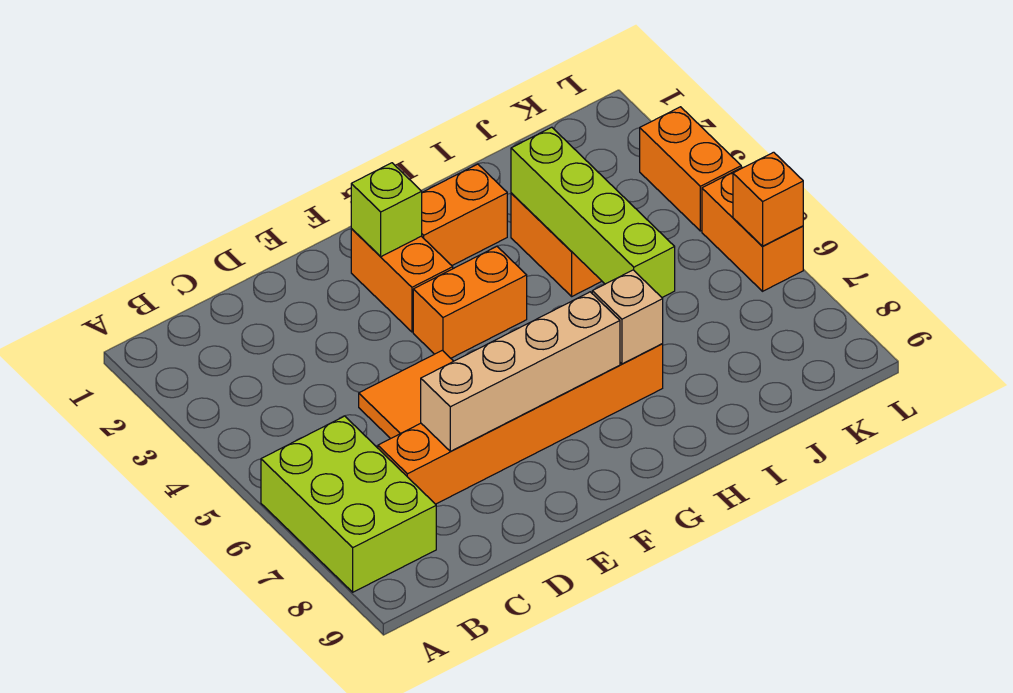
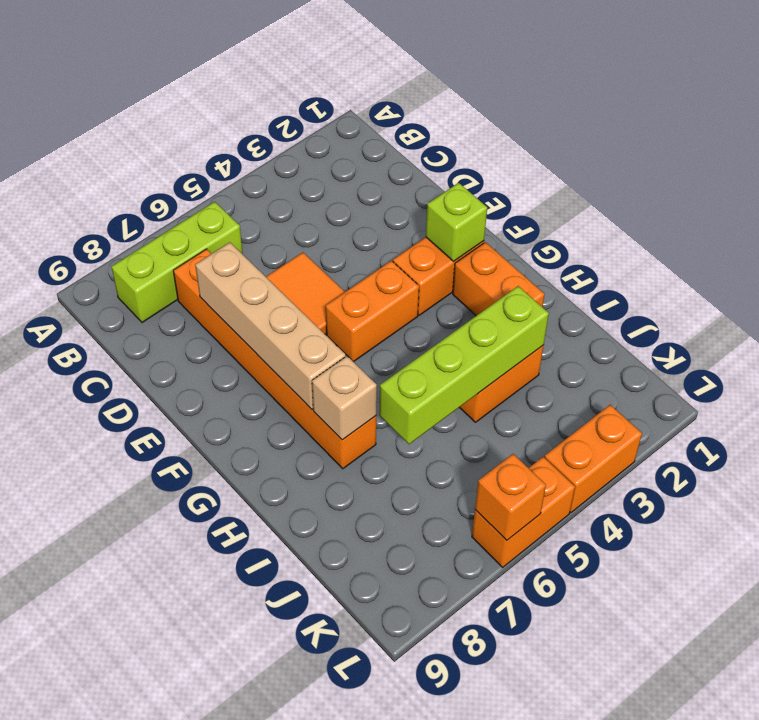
lime 2x3 brick [261,416,436,592] -> lime 1x3 brick [112,202,243,323]
orange 1x2 brick [413,247,527,358] -> orange 1x2 brick turned to [326,261,419,362]

